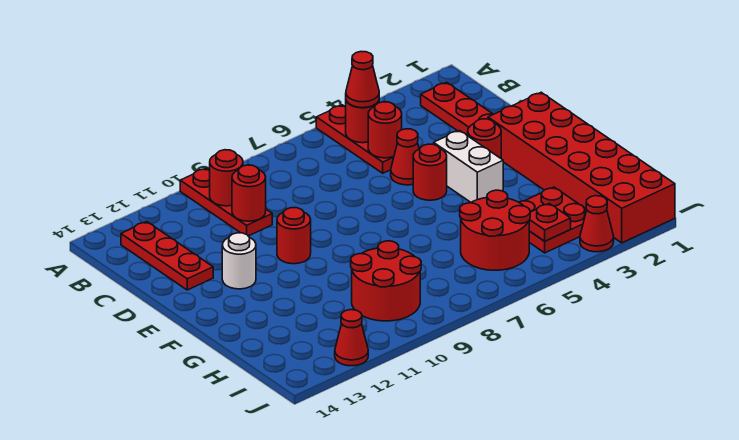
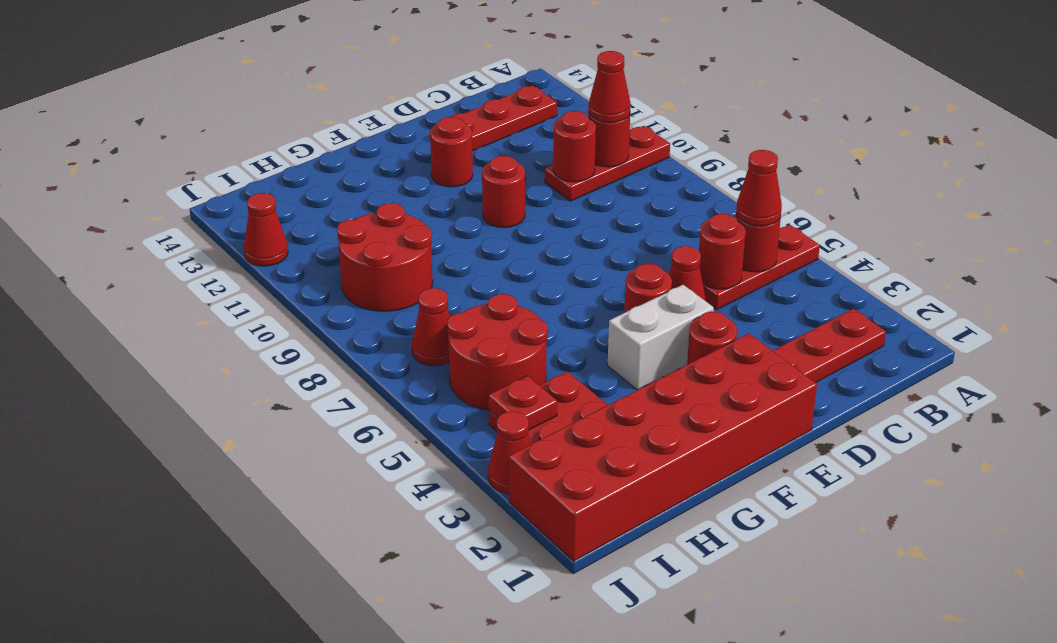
none -> red 1x1 cone [588,51,631,123]
white 1x1 round brick [222,233,256,289] -> red 1x1 round brick [430,117,473,187]
none -> red 1x1 cone [412,288,450,366]

